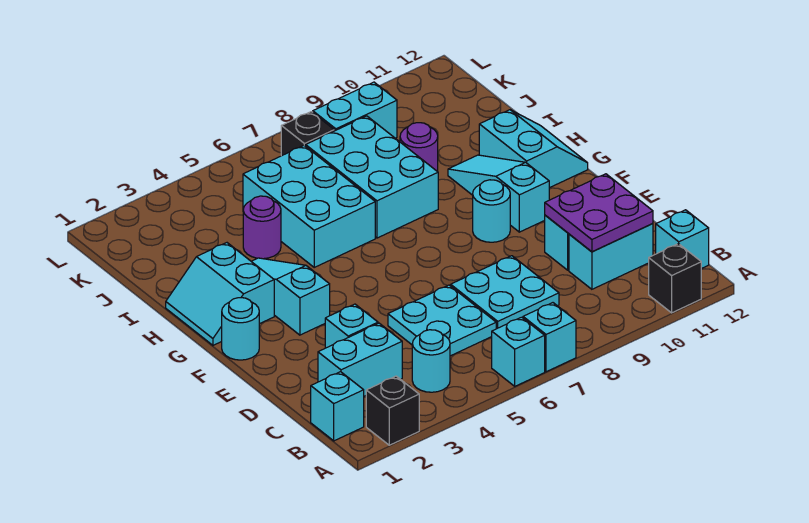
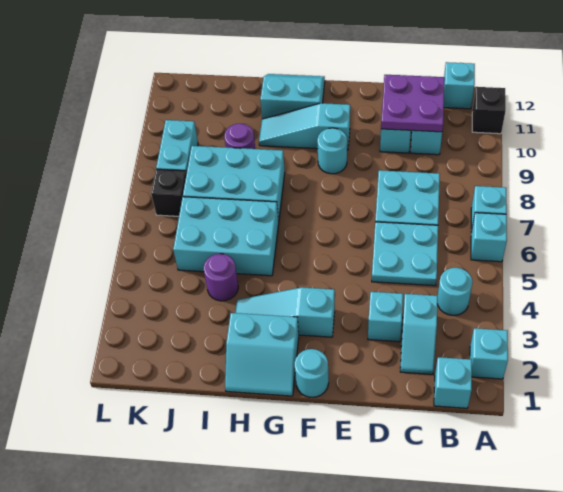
black 1x1 brick [366,376,419,445] -> cyan 1x1 brick [470,328,508,379]
cyan 1x2 brick [318,323,402,396] -> cyan 1x2 slope [400,294,438,374]

